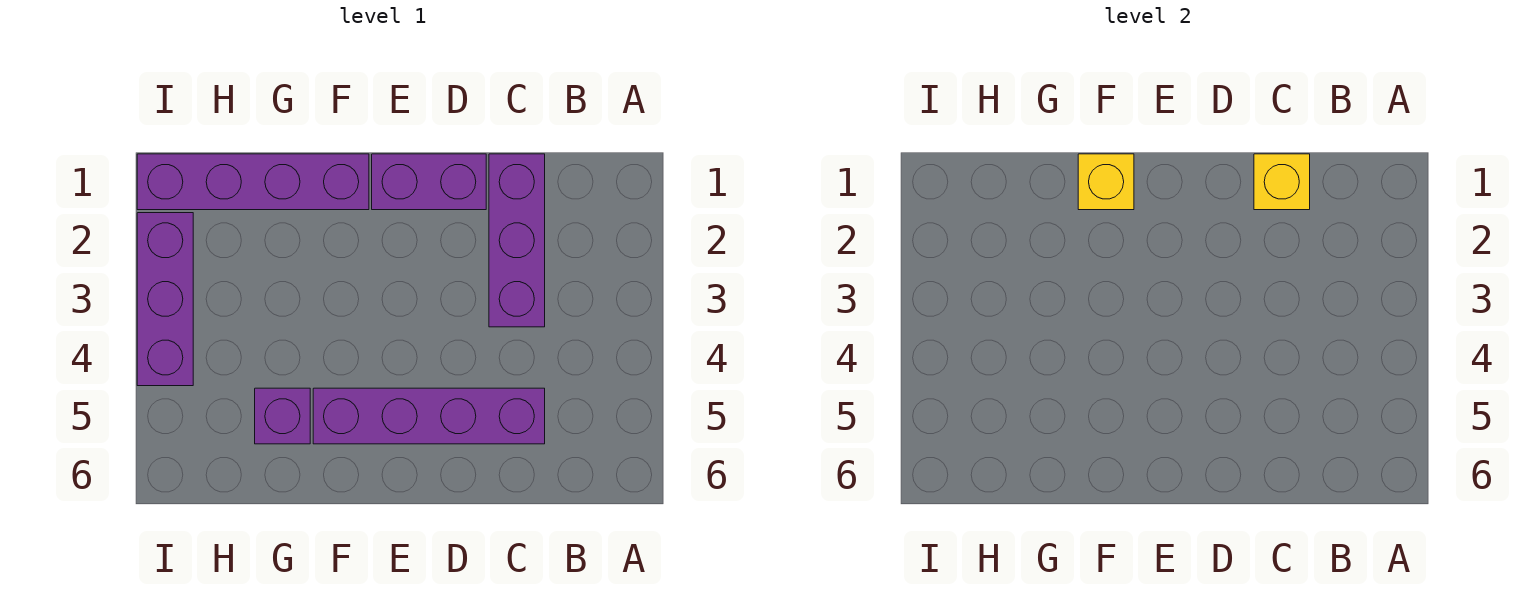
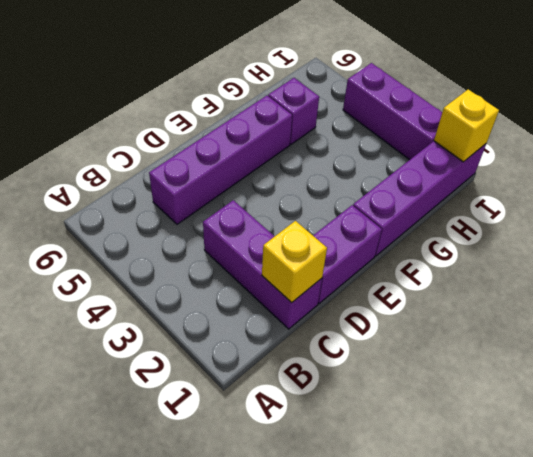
yellow 1x1 brick [1078,154,1134,210] -> yellow 1x1 brick moved to [434,89,499,162]

